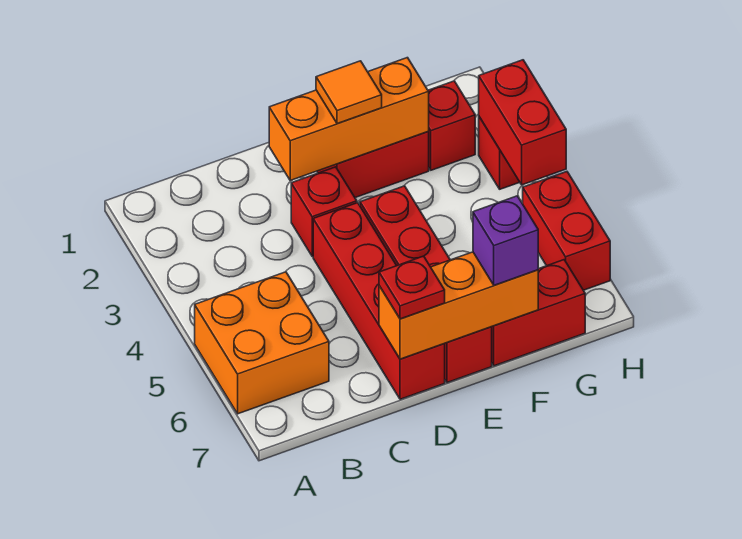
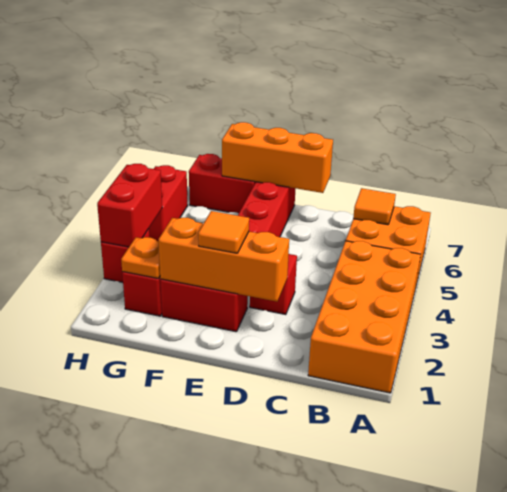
none -> orange 2x4 brick [308,241,421,393]
none -> orange 1x1 tile [353,188,396,225]
red 1x4 brick [313,203,445,399] -> none
red 1x1 plate [379,256,445,319] -> none
purple 1x1 brick [473,196,538,285] -> none
none -> orange 1x1 plate [121,237,160,278]

